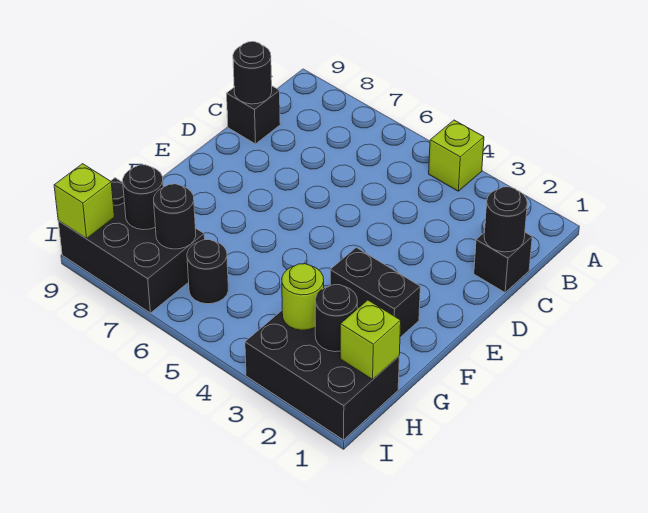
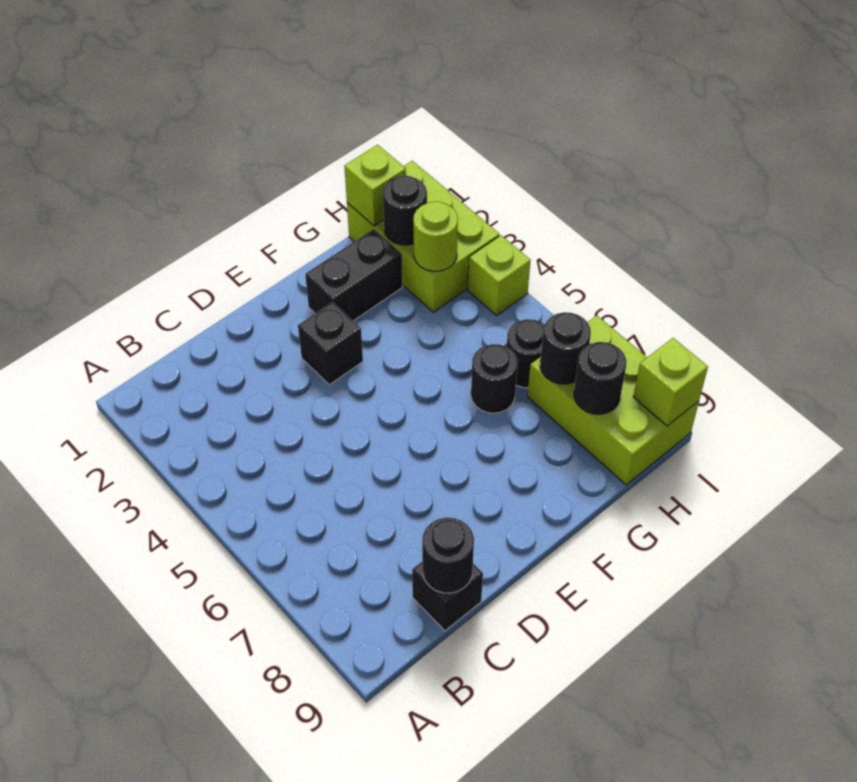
lime 1x1 brick [429,120,484,191] -> lime 1x1 brick moved to [468,235,531,315]
black 1x1 brick [474,232,532,292] -> black 1x1 brick moved to [298,302,363,385]
black 1x1 round brick [484,187,527,252] -> black 1x1 round brick moved to [471,344,518,413]
black 1x2 brick [330,248,420,337] -> black 1x2 brick turned to [305,229,403,321]
black 2x3 brick [245,311,399,440] -> lime 2x3 brick [347,161,499,312]
black 2x3 brick [58,178,205,313] -> lime 2x3 brick [527,316,699,485]

